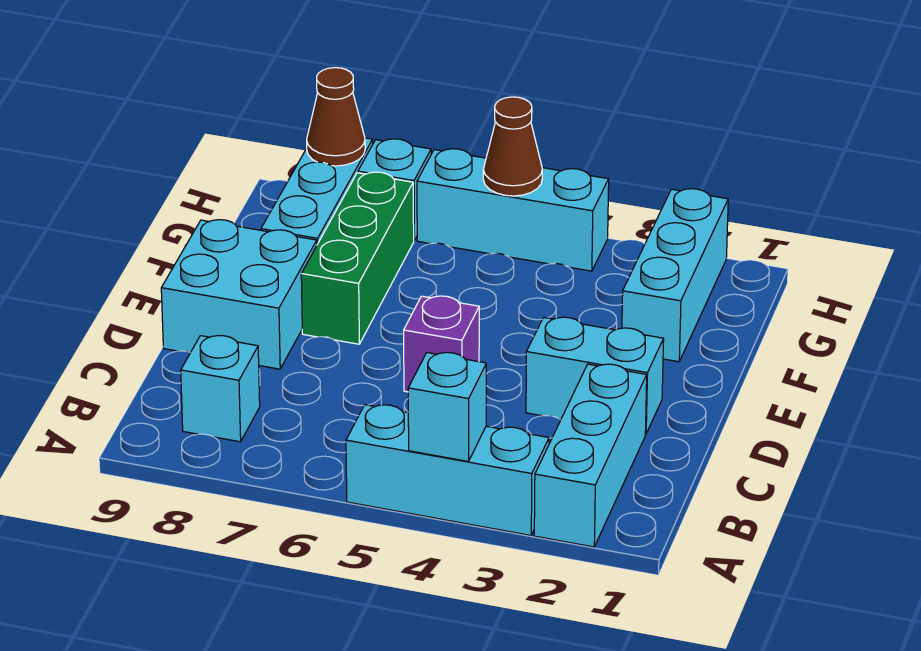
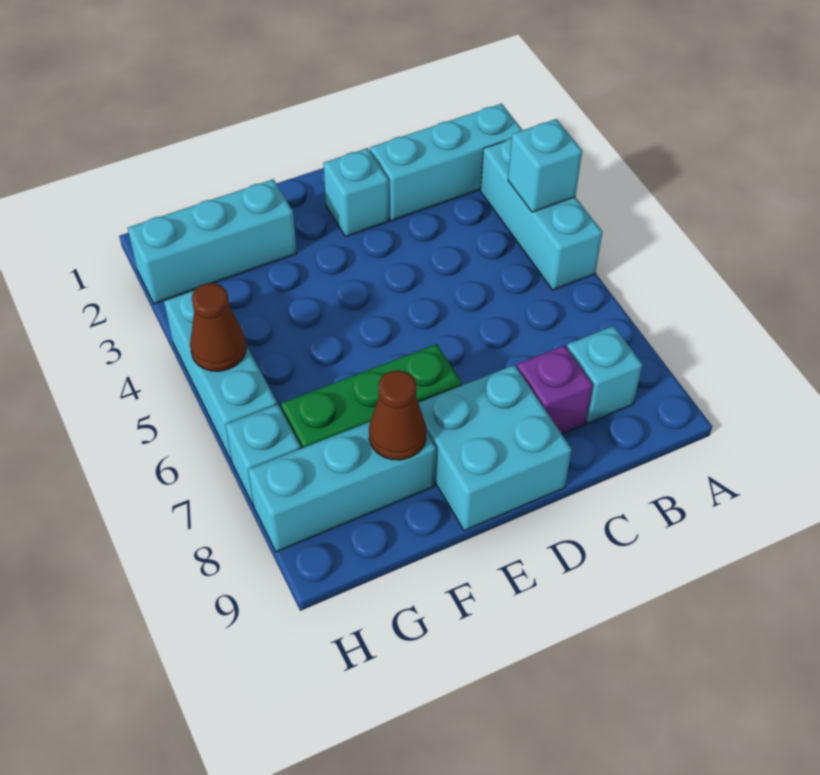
cyan 1x2 brick [526,317,664,434] -> cyan 1x1 brick [323,148,389,237]
purple 1x1 brick [404,296,479,392] -> purple 1x1 brick moved to [517,345,593,434]
brown 1x1 cone [307,68,365,166] -> brown 1x1 cone moved to [369,370,426,460]

